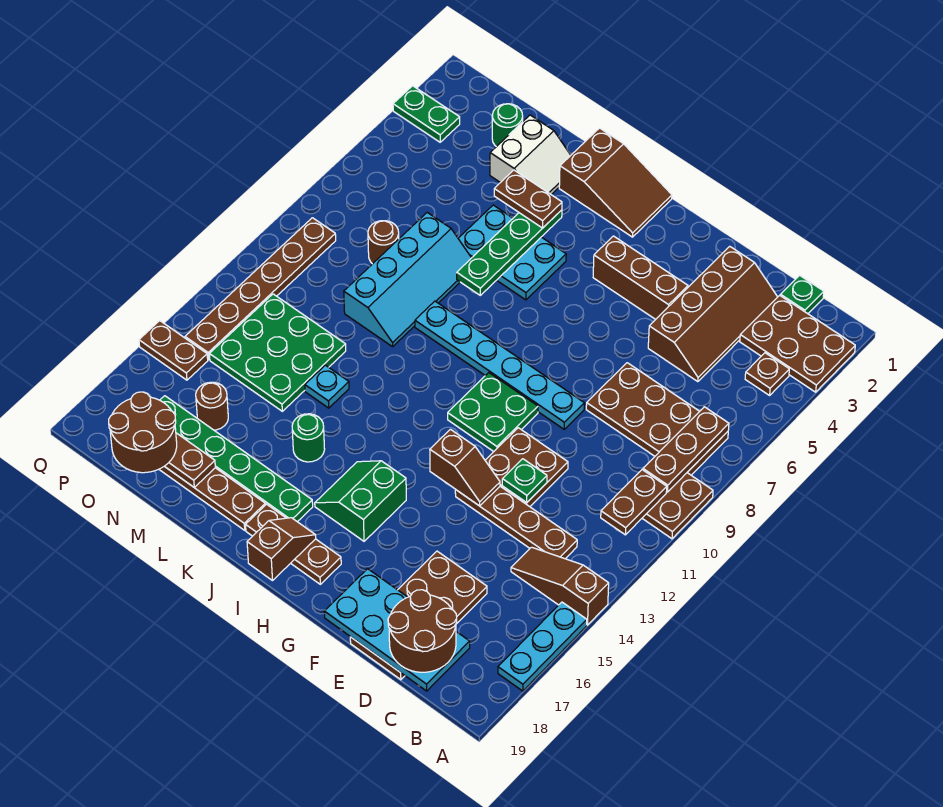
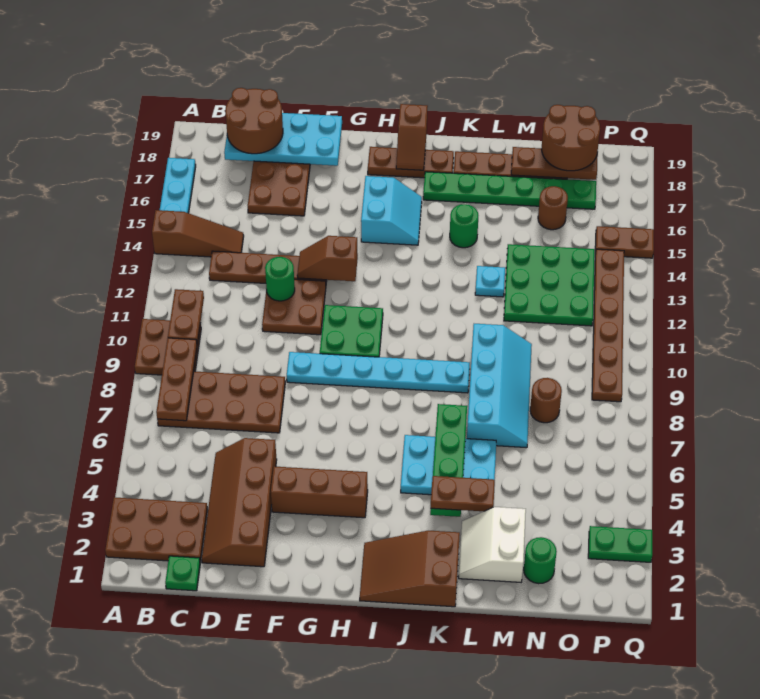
brown 1x1 plate [745,353,789,395] -> none
green 1x1 plate [502,459,547,503] -> green 1x1 round brick [265,257,295,301]
green 2x2 slope [315,461,406,541] -> cyan 2x2 slope [361,176,422,245]
cyan 2x4 slope [344,213,471,347] -> cyan 2x4 slope turned to [467,324,532,448]

